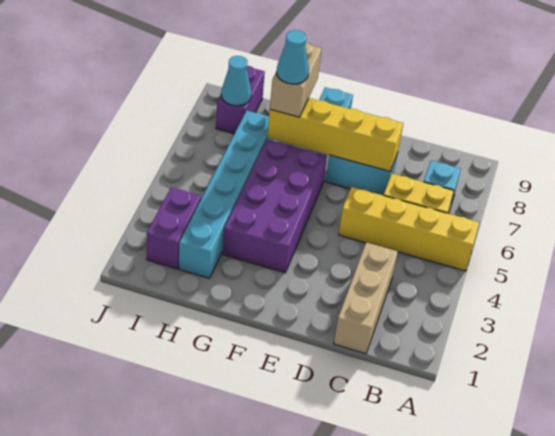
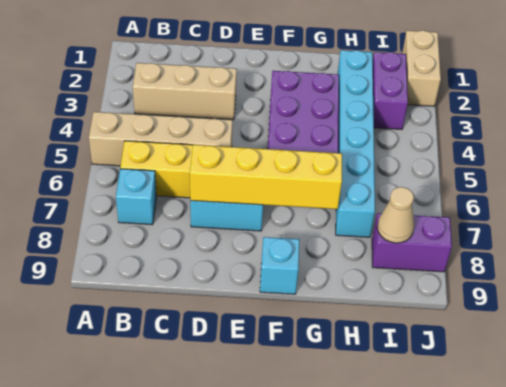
yellow 1x4 brick [339,187,480,271] -> tan 1x4 brick [89,112,233,166]
tan 1x3 brick [334,242,398,354] -> tan 1x3 brick turned to [133,63,237,120]
tan 1x2 brick [270,42,322,117] -> tan 1x2 brick moved to [402,30,441,106]
cyan 1x1 cone [277,30,309,84] -> none
purple 1x2 brick [216,66,265,134] -> purple 1x2 brick turned to [372,213,452,272]
cyan 1x1 cone [221,56,251,106] -> tan 1x1 cone [377,187,414,243]

